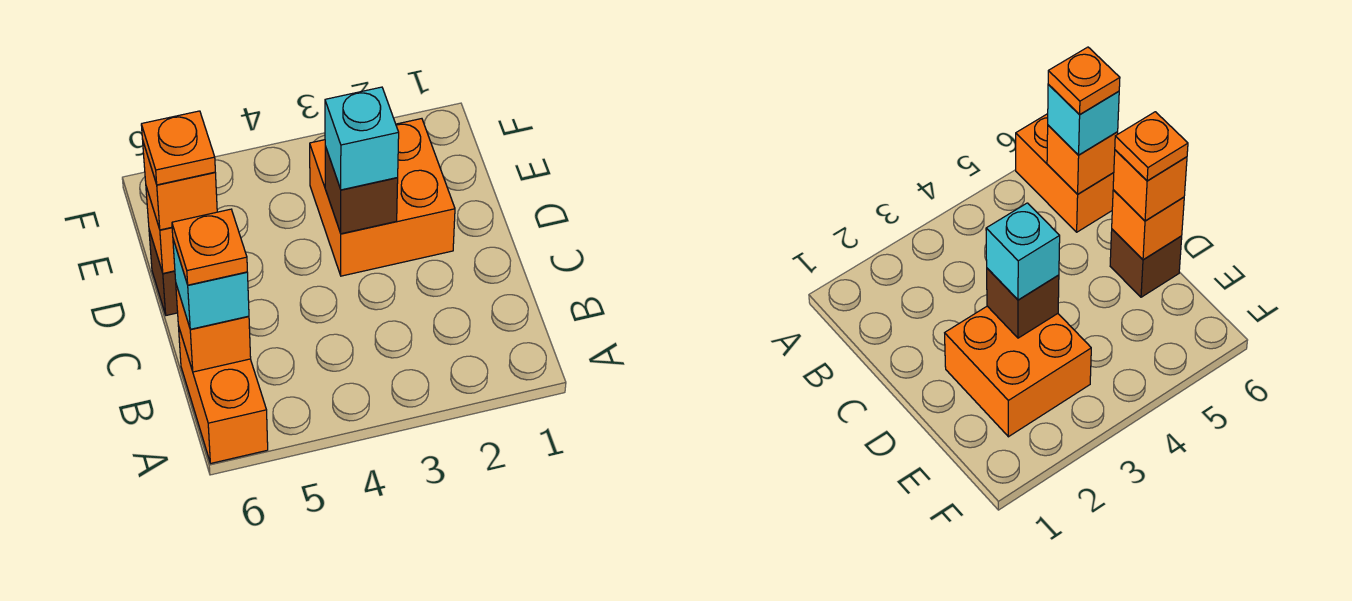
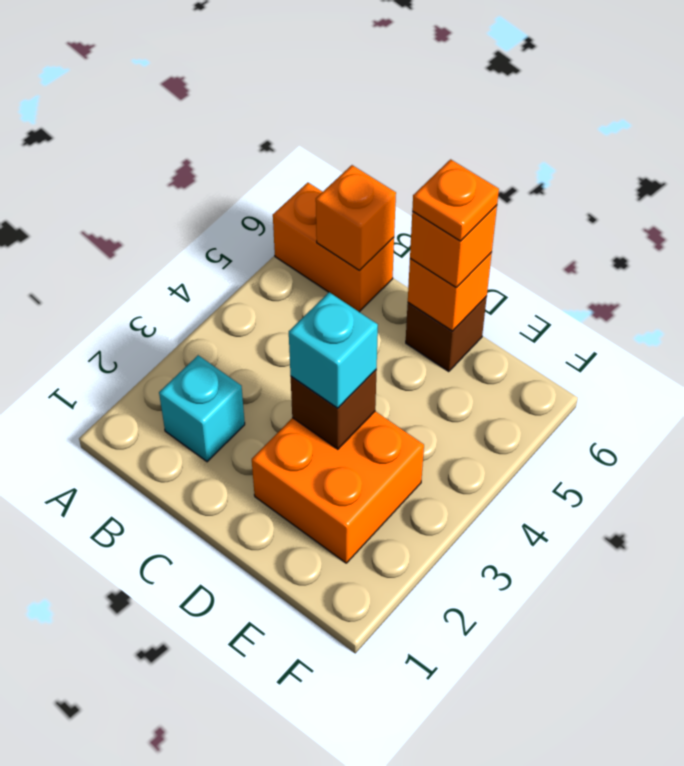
cyan 1x1 brick [173,240,249,329] -> cyan 1x1 brick moved to [159,355,245,462]
orange 1x1 plate [172,209,247,285] -> none

